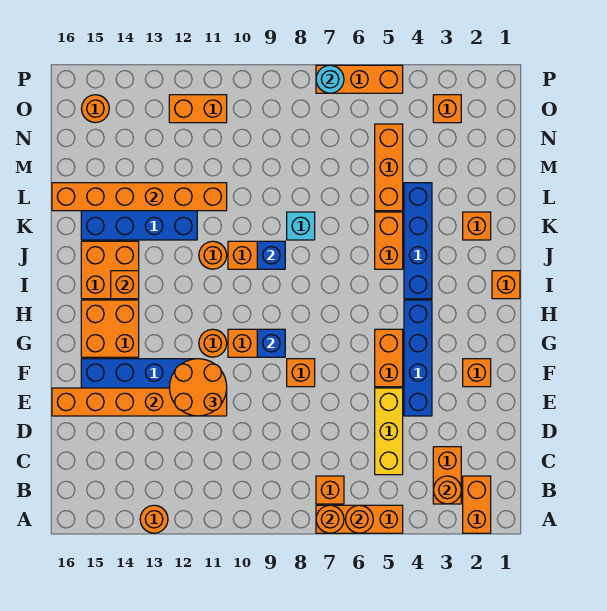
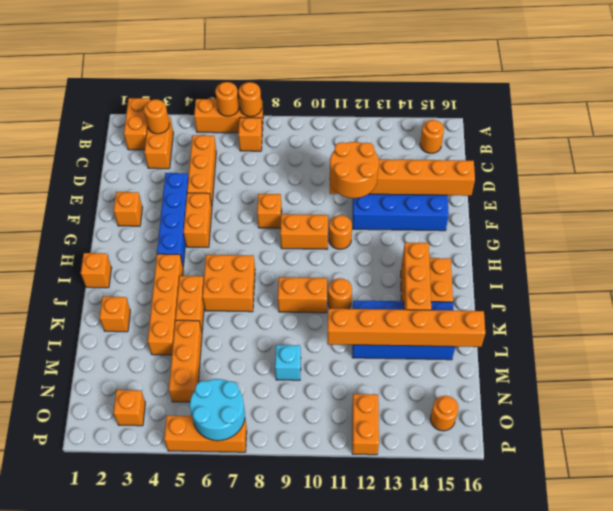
orange 1x1 round brick [140,505,168,533] -> orange 1x1 round brick moved to [420,120,444,153]
yellow 1x3 brick [375,388,403,475] -> orange 1x3 brick [187,135,216,205]
blue 1x1 brick [257,329,285,357] -> none
orange 2x2 brick [81,300,139,357] -> orange 2x2 brick moved to [203,255,255,312]
blue 1x4 brick [404,183,432,299] -> orange 1x4 brick [148,254,183,355]
orange 1x1 brick [111,271,139,299] -> orange 1x3 brick [403,242,431,310]
blue 1x1 brick [257,241,285,269] -> none
cyan 1x1 brick [287,212,315,240] -> cyan 1x1 brick moved to [275,345,301,380]
orange 1x2 brick [169,95,227,123] -> orange 1x2 brick turned to [352,394,379,455]
cyan 1x1 round brick [316,65,344,93] -> cyan 2x2 round brick [190,379,245,441]

